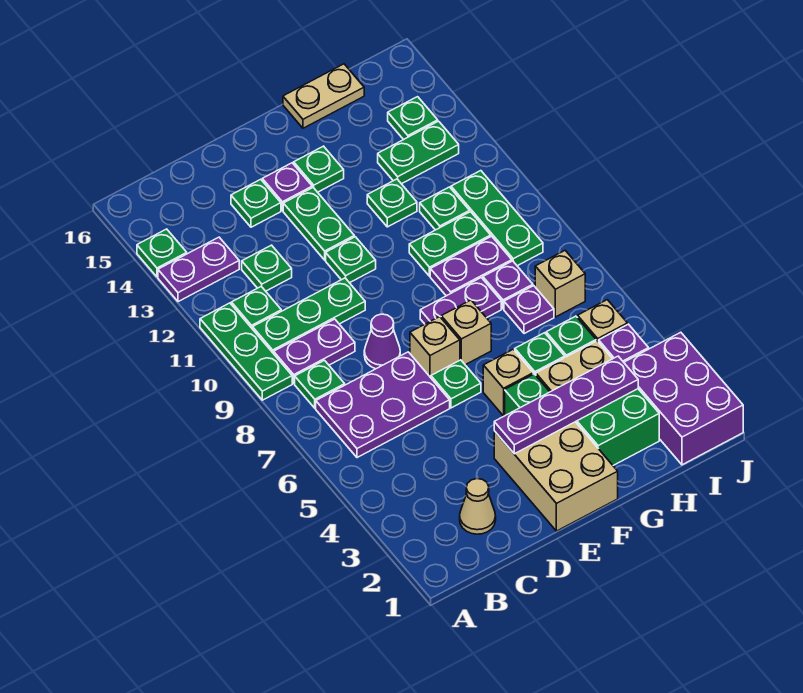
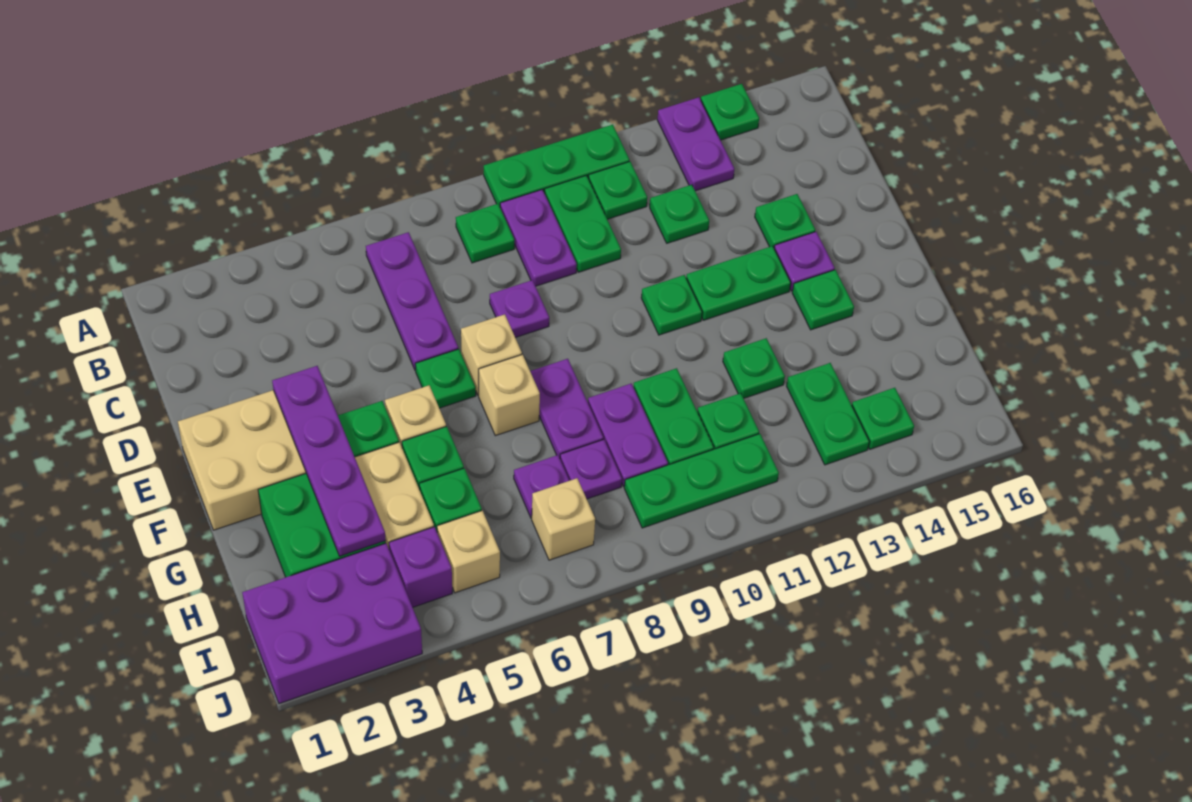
purple 2x3 plate [316,352,450,458] -> purple 1x3 plate [366,232,458,370]
green 1x3 plate [253,278,365,354] -> green 1x2 plate [545,175,621,272]
tan 1x1 cone [460,479,496,534] -> none
purple 1x1 cone [364,314,400,369] -> purple 1x1 plate [490,280,549,338]
tan 1x2 plate [283,64,364,128] -> none

